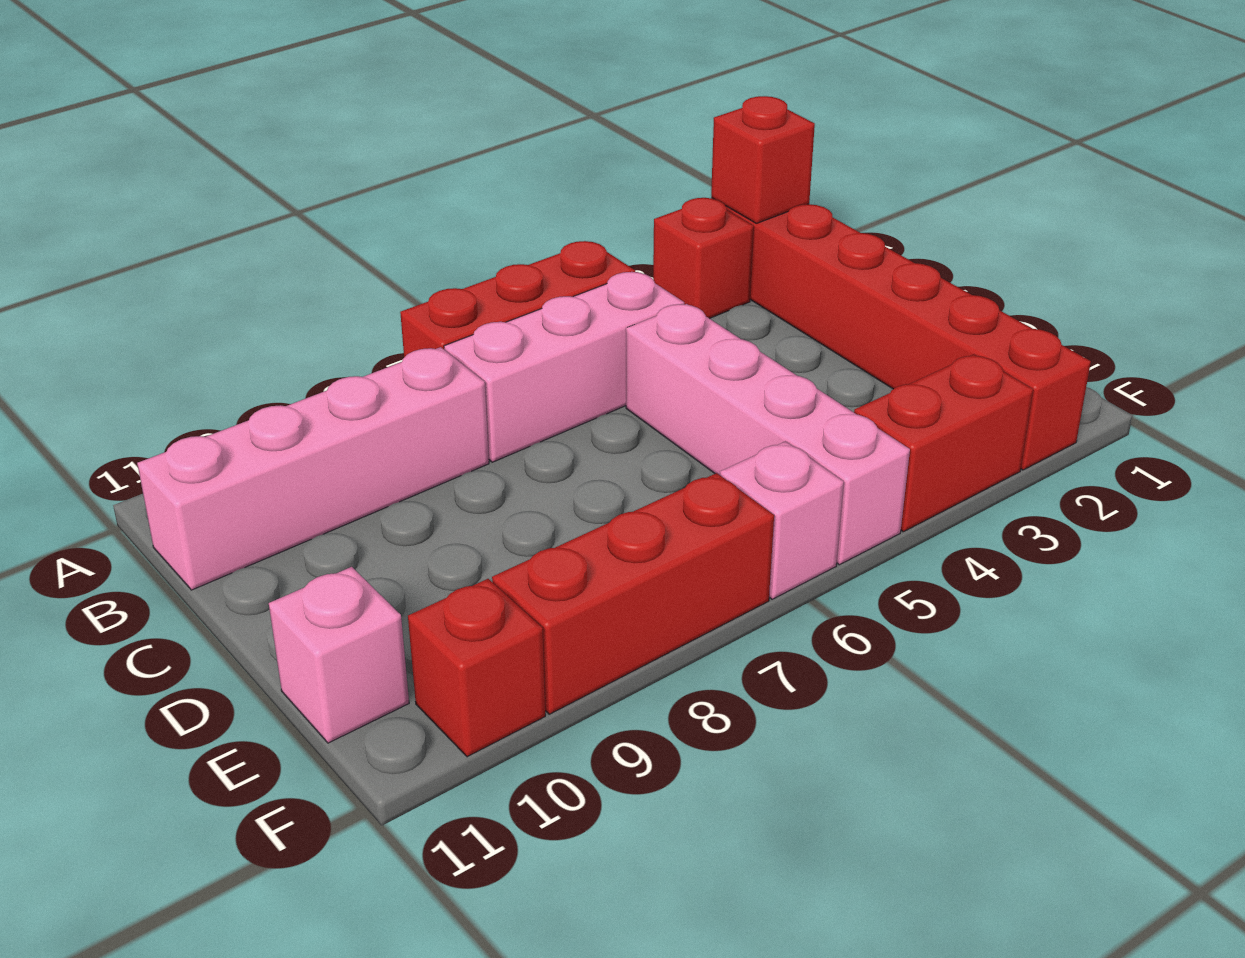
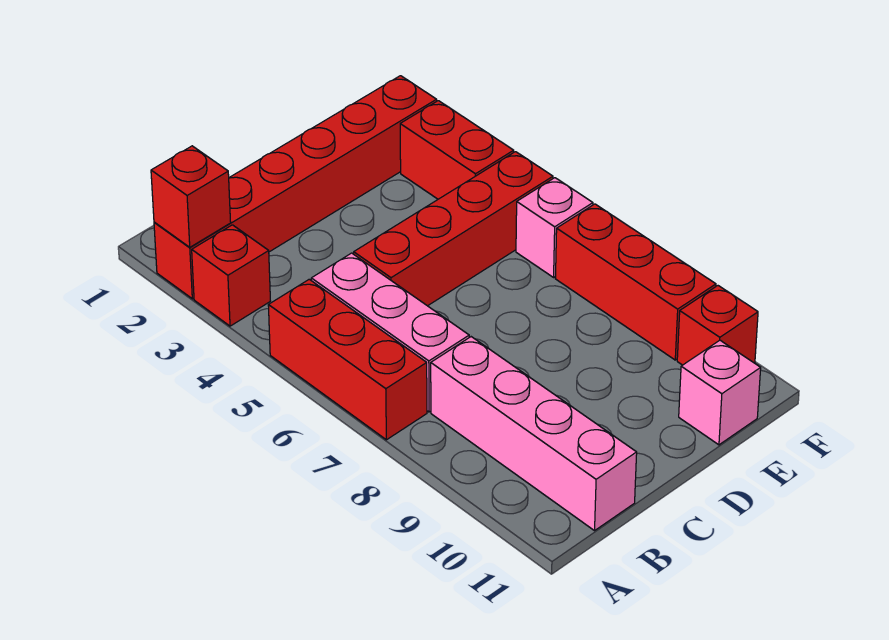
pink 1x4 brick [626,304,910,565] -> red 1x4 brick [354,152,553,306]

